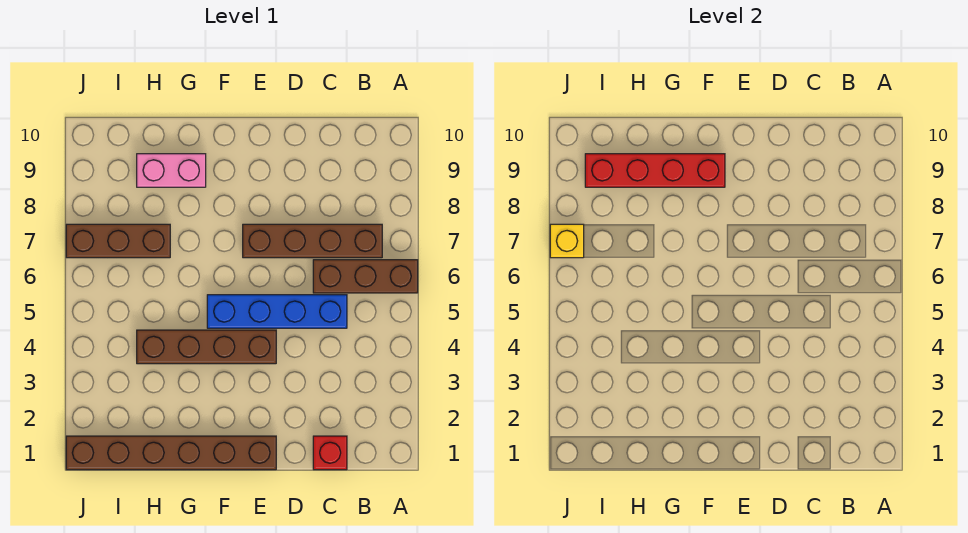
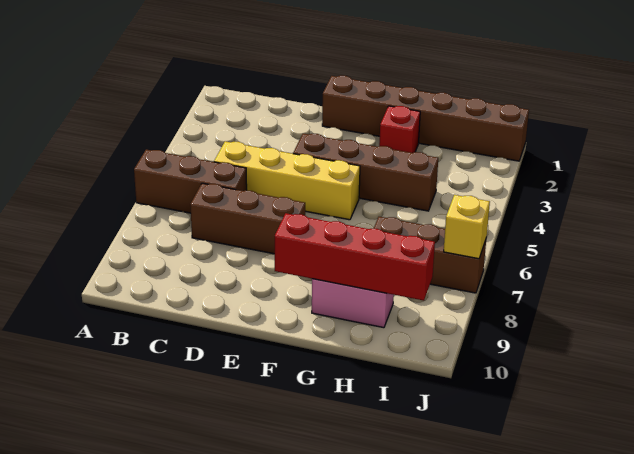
brown 1x4 brick [243,224,382,258] -> brown 1x3 brick [190,183,305,254]
red 1x1 brick [313,436,347,470] -> red 1x1 brick moved to [379,106,420,153]
blue 1x4 brick [207,295,347,328] -> yellow 1x4 brick [214,141,360,220]

